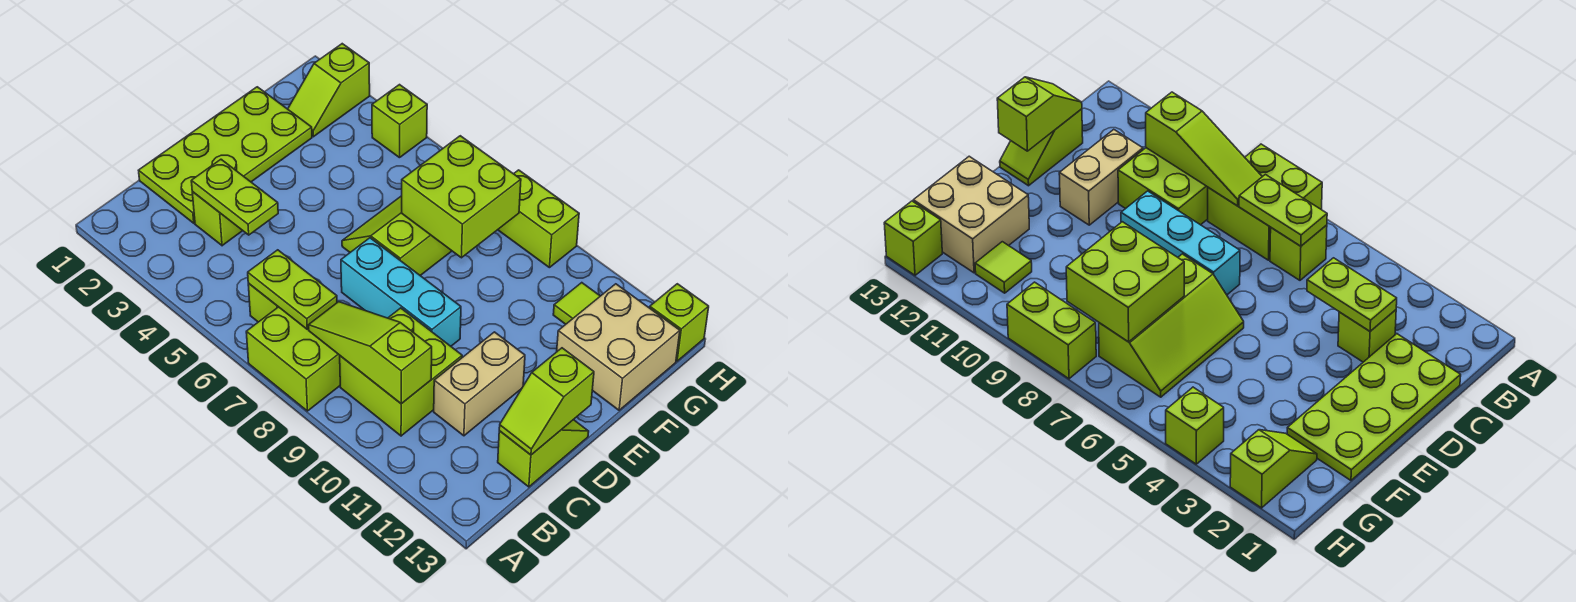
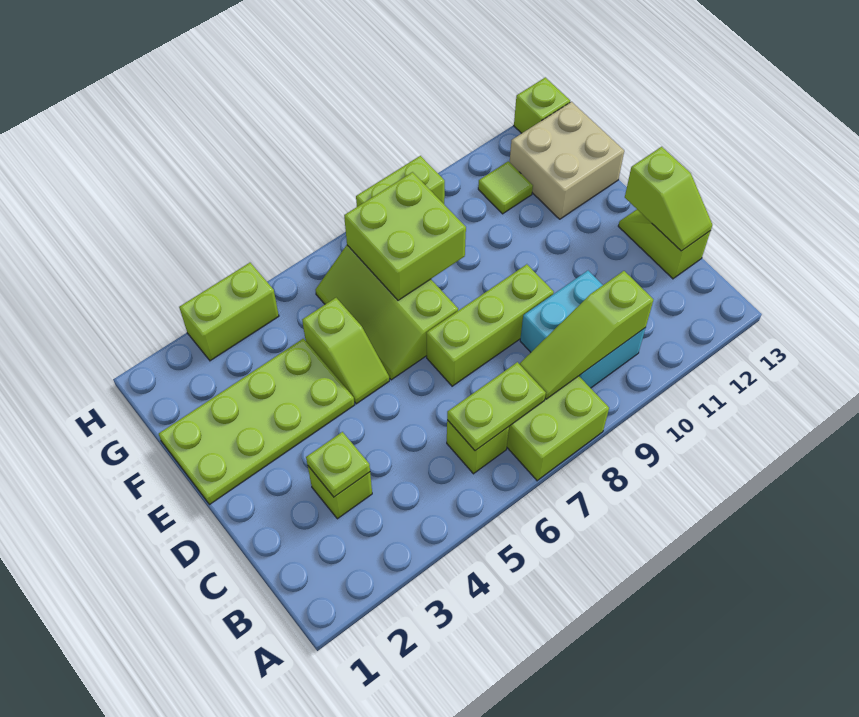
lime 2x2 brick [340,308,462,436] -> cyan 2x2 brick [520,271,645,388]
lime 2x4 plate [139,87,312,223] -> lime 2x4 plate turned to [159,339,355,505]
lime 1x2 plate [191,159,278,235] -> lime 1x1 plate [306,432,370,497]
tan 1x2 brick [434,332,525,436] -> none
cyan 1x3 brick [341,238,461,346] -> lime 1x3 brick [426,264,554,386]
lime 1x2 slope [288,44,370,137] -> lime 1x2 slope moved to [302,298,389,404]
lime 1x1 brick [372,85,427,158] -> lime 1x2 brick [179,263,279,361]

